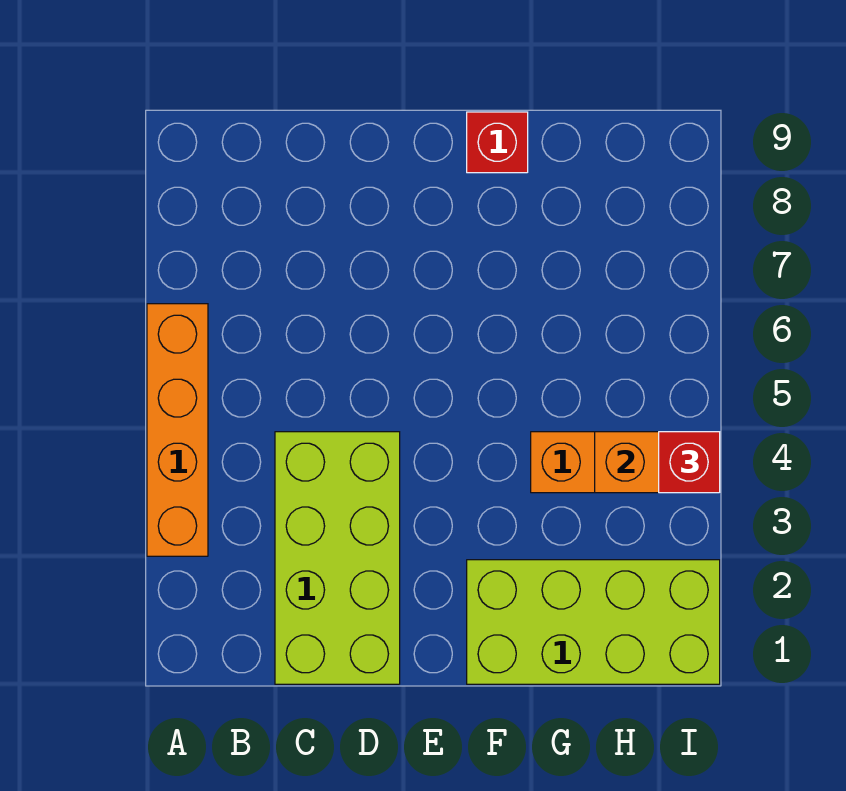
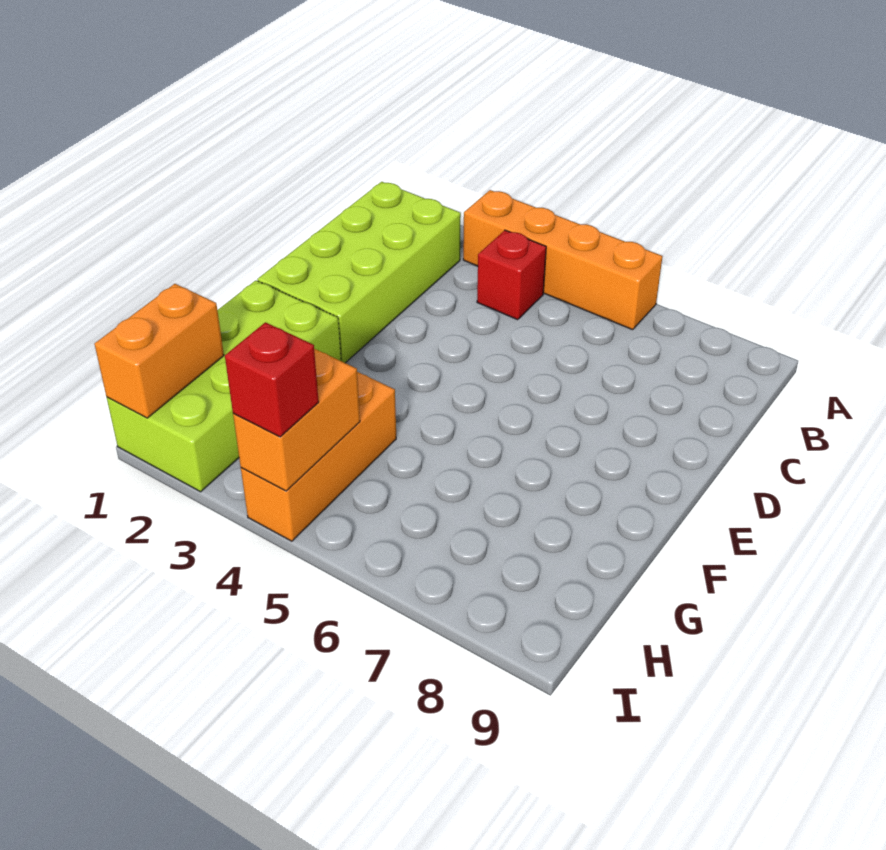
lime 2x4 brick [275,432,400,684] -> lime 2x4 brick turned to [257,182,461,363]
red 1x1 brick [467,112,528,173] -> red 1x1 brick moved to [477,230,546,320]
none -> orange 1x2 brick [95,284,224,418]

